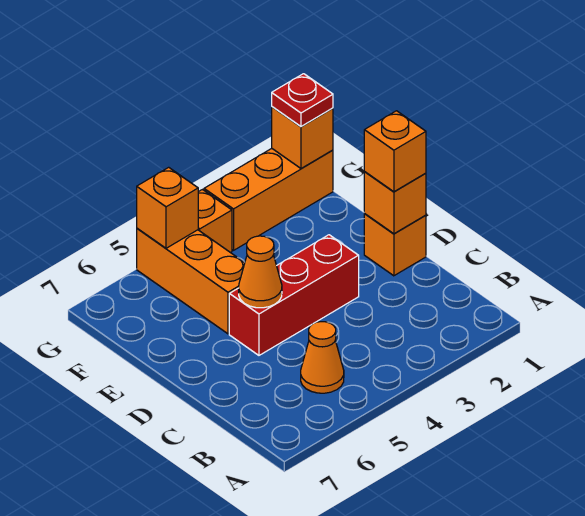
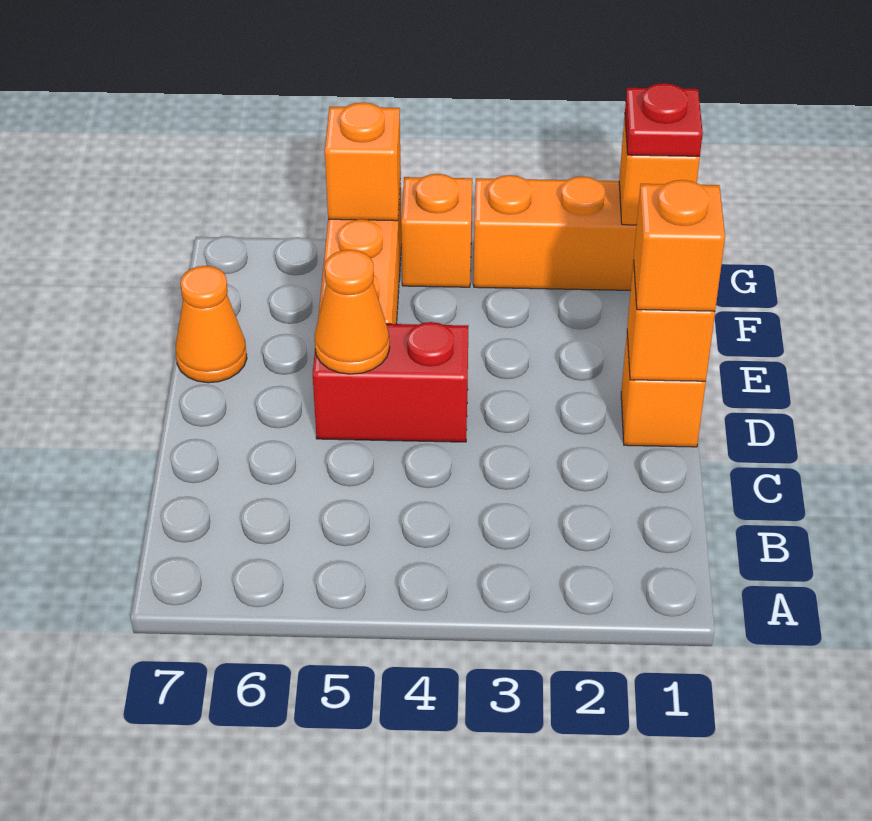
orange 1x1 cone [301,322,344,393] -> orange 1x1 cone moved to [176,266,247,383]
red 1x3 brick [229,235,359,355] -> red 1x2 brick [313,322,468,442]

